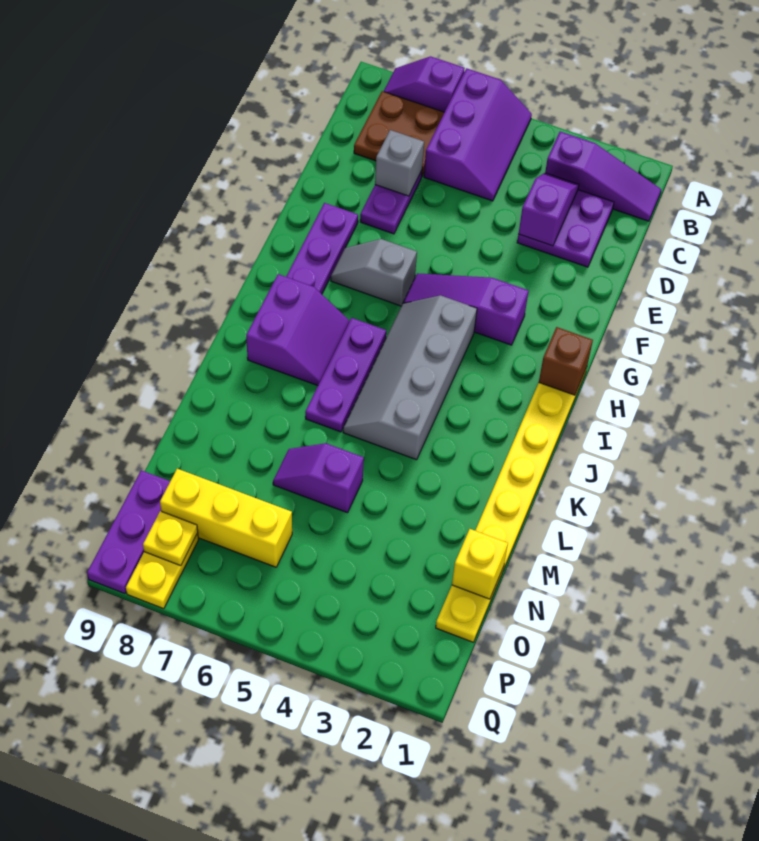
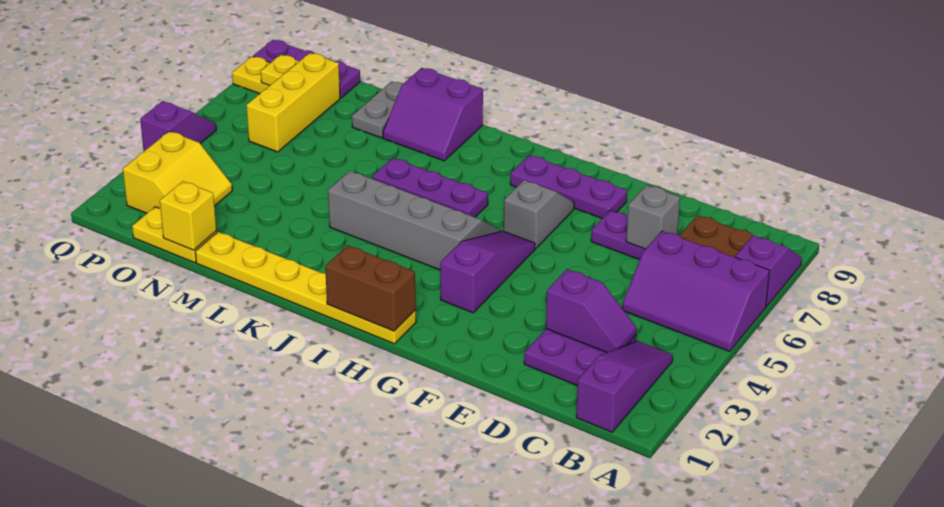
purple 1x3 slope [545,132,661,221] -> purple 1x3 slope turned to [576,341,673,432]
brown 1x1 brick [539,327,593,395] -> brown 1x2 brick [325,245,416,331]
purple 2x2 slope [246,274,349,386] -> purple 2x2 slope moved to [383,68,483,161]
purple 1x2 slope [273,443,364,513] -> purple 1x2 slope moved to [140,101,216,151]
none -> grey 1x2 plate [352,81,403,138]
none -> yellow 2x2 slope [123,131,232,213]

